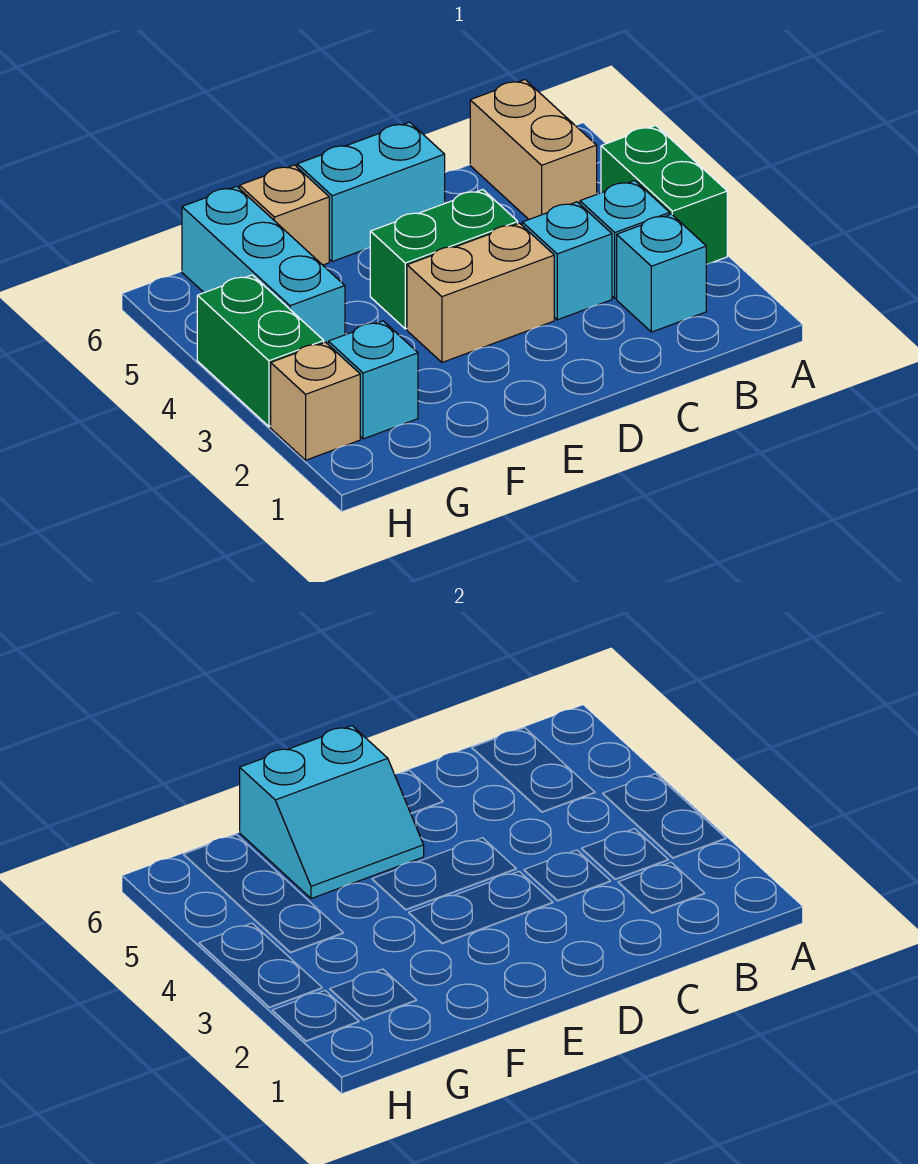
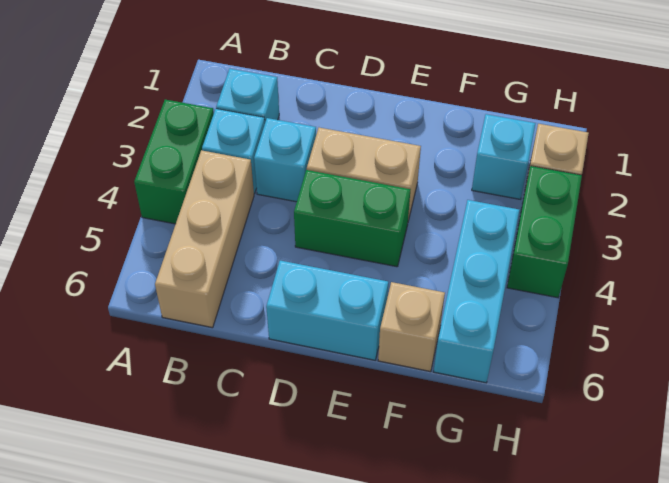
tan 1x2 brick [470,80,597,219] -> tan 1x3 brick [155,150,254,328]
cyan 2x2 slope [240,726,424,899] -> none

